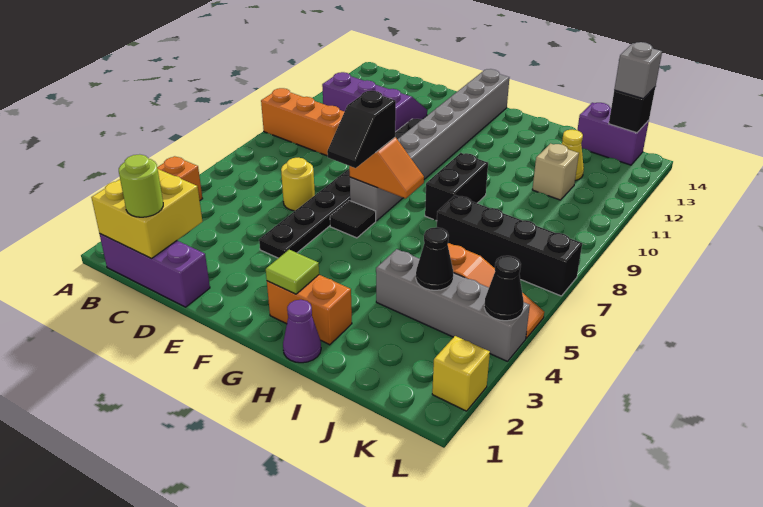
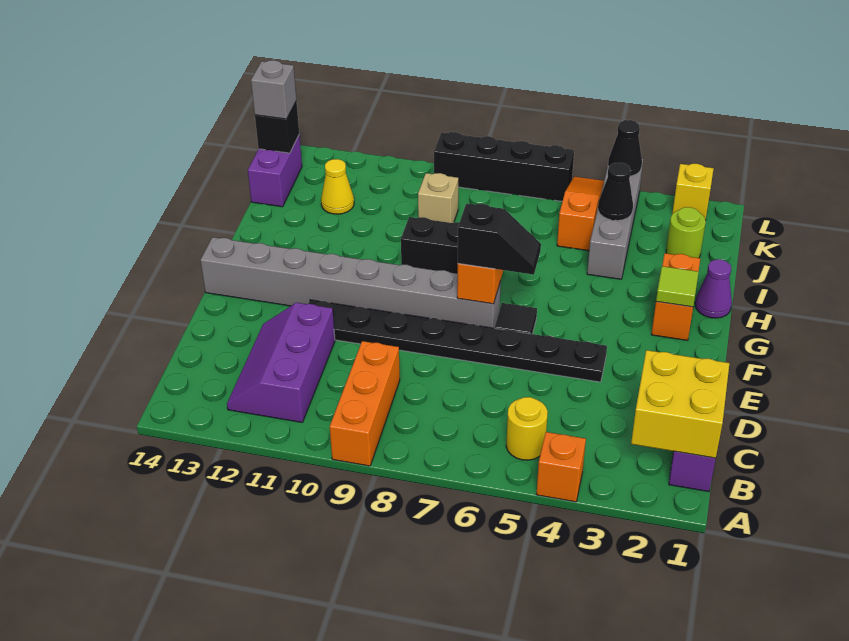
lime 1x1 round brick [119,154,163,217] -> lime 1x1 round brick moved to [666,207,706,258]
yellow 1x1 round brick [281,158,315,211] -> yellow 1x1 round brick moved to [506,397,548,460]
black 1x4 brick [437,195,582,296] -> black 1x4 brick turned to [434,132,574,201]
tan 1x1 brick [532,144,579,200] -> tan 1x1 brick moved to [418,173,458,223]

